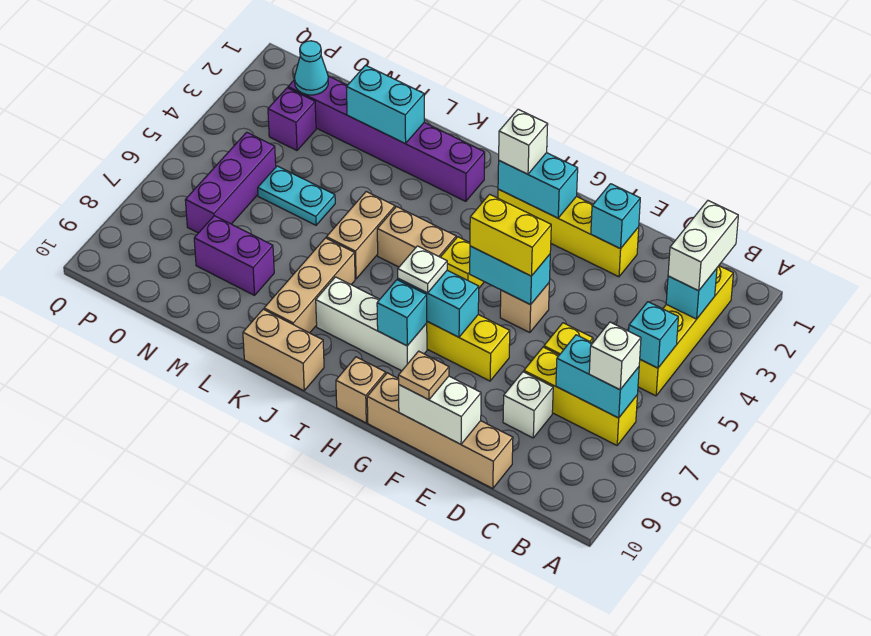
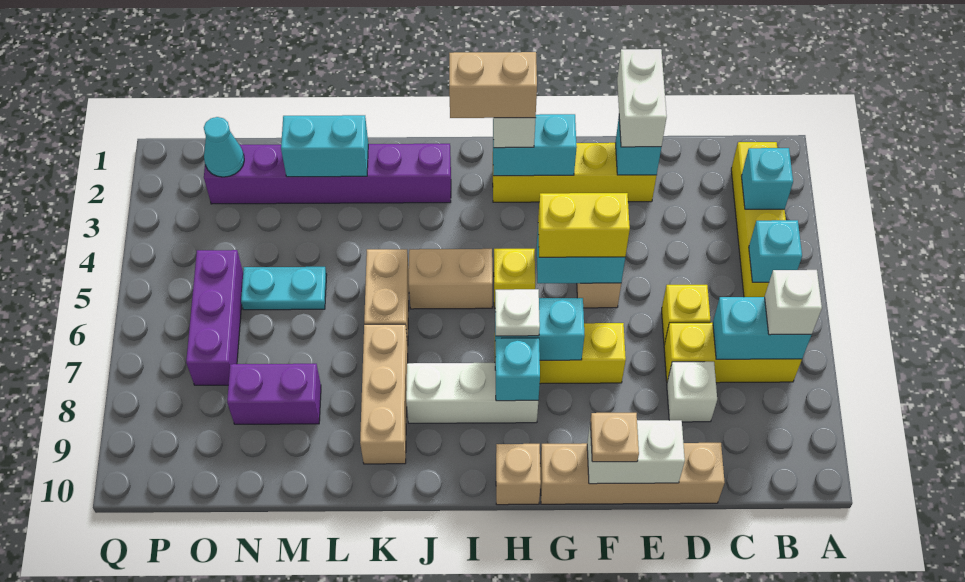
white 1x2 brick [668,201,738,291] -> white 1x2 brick moved to [617,49,667,147]
tan 1x2 brick [243,309,324,391] -> tan 1x2 brick moved to [449,52,537,118]
purple 1x1 brick [268,88,316,150] -> none

